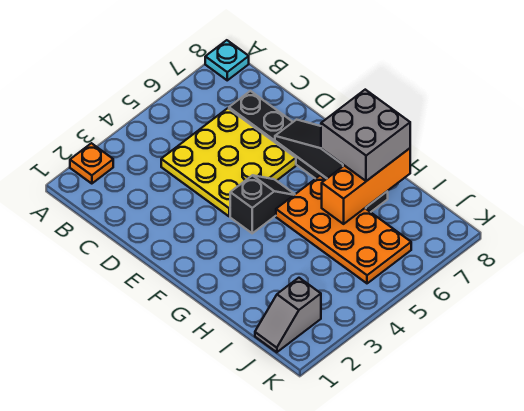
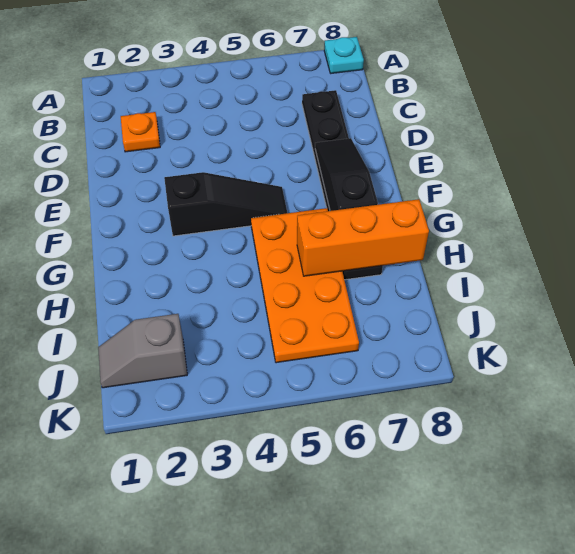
orange 1x1 plate [70,143,113,184] -> orange 1x1 plate moved to [121,112,160,152]
yellow 3x3 plate [161,108,296,216] -> none
black 1x2 slope [230,175,295,233] -> black 1x3 slope [164,172,287,236]
grey 2x2 brick [321,90,410,181] -> none

